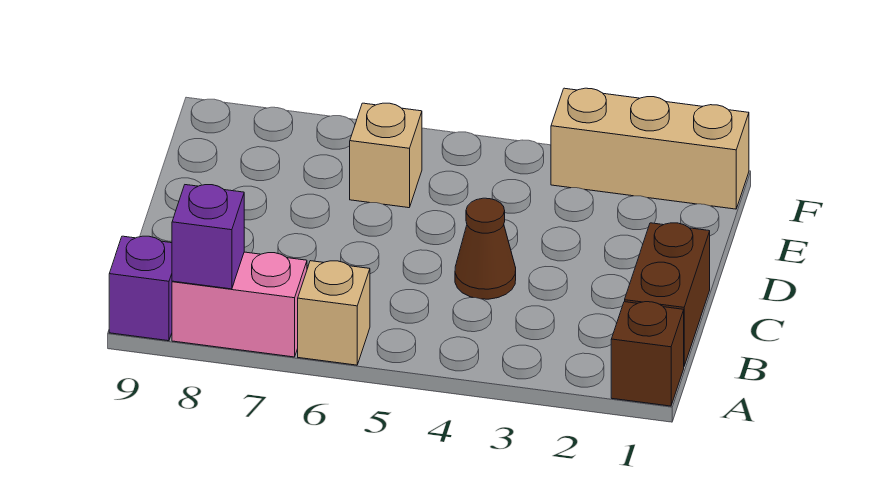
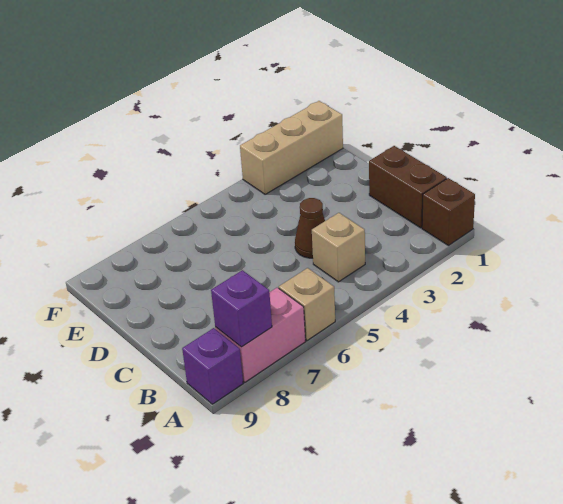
tan 1x1 brick [350,103,422,208] -> tan 1x1 brick moved to [312,213,365,282]

